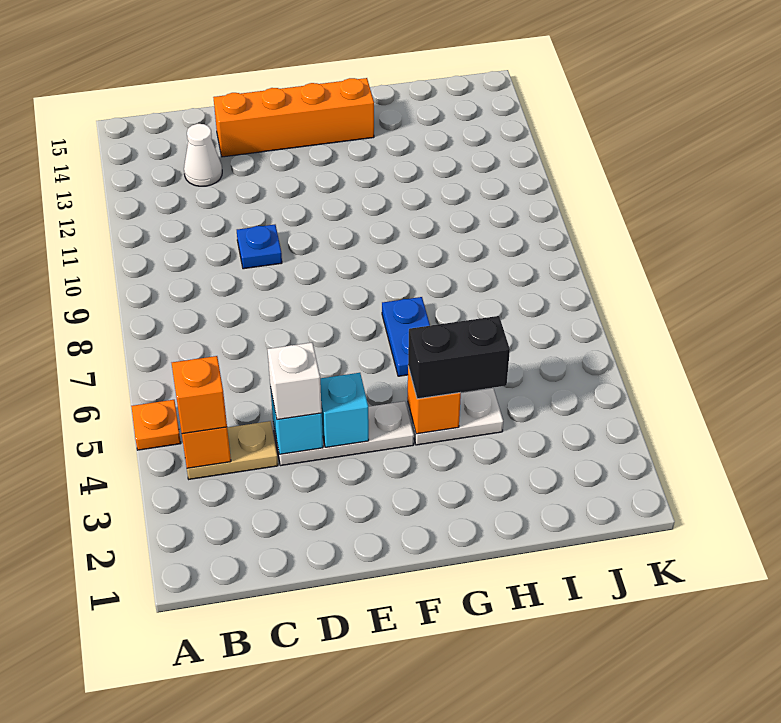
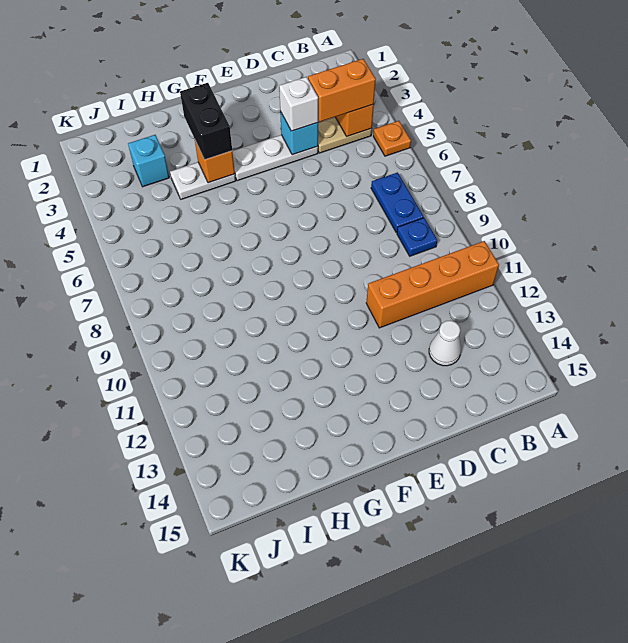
orange 1x1 brick [172,356,227,434] -> orange 1x2 brick [308,59,376,122]
blue 1x1 plate [237,225,282,269] -> blue 1x1 plate moved to [397,218,437,256]
orange 1x4 brick [213,78,374,157] -> orange 1x4 brick moved to [366,241,499,328]
cyan 1x1 brick [320,373,369,447] -> cyan 1x1 brick moved to [128,135,169,187]
black 1x2 brick [408,316,510,399] -> black 1x2 brick turned to [180,83,232,160]
blue 1x2 plate [382,297,430,376] -> blue 1x2 plate moved to [371,172,424,233]

